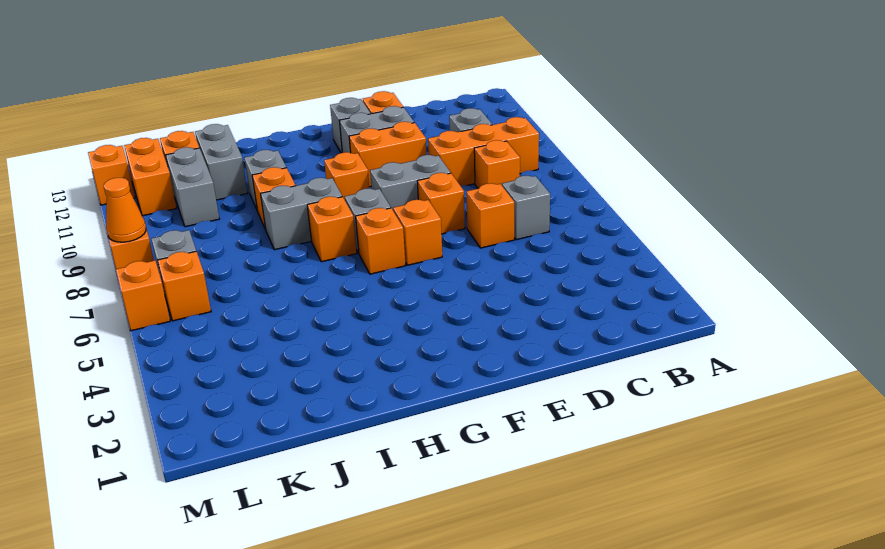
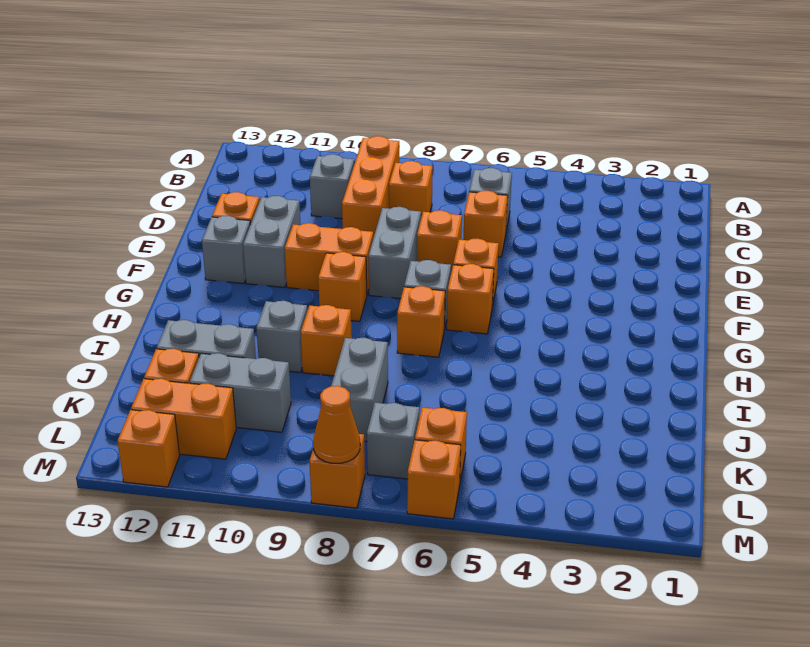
orange 1x2 brick [349,122,427,187] -> orange 1x2 brick turned to [285,223,373,294]
grey 1x2 brick [261,178,342,250] -> grey 1x2 brick moved to [331,338,388,441]

